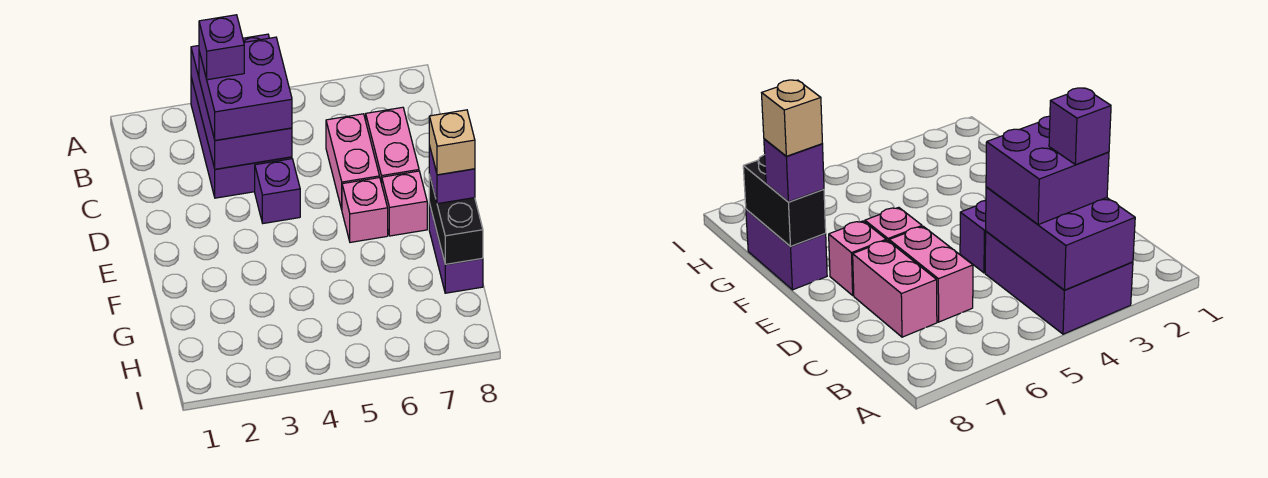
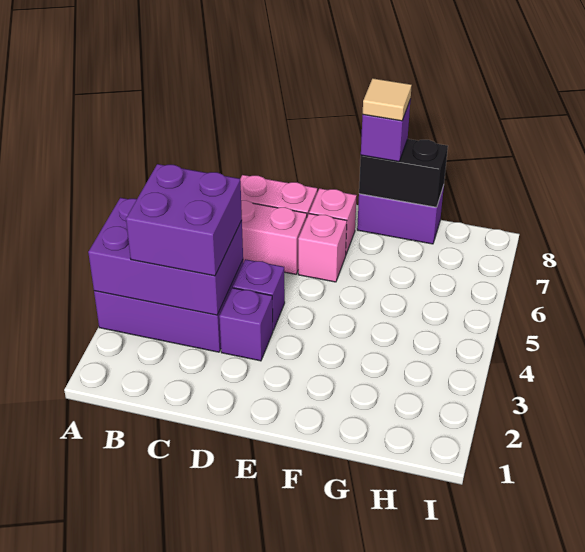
purple 1x1 brick [199,15,244,80] -> purple 1x1 brick moved to [219,288,273,361]
tan 1x1 brick [429,110,475,175] -> tan 1x1 tile [363,78,412,121]

